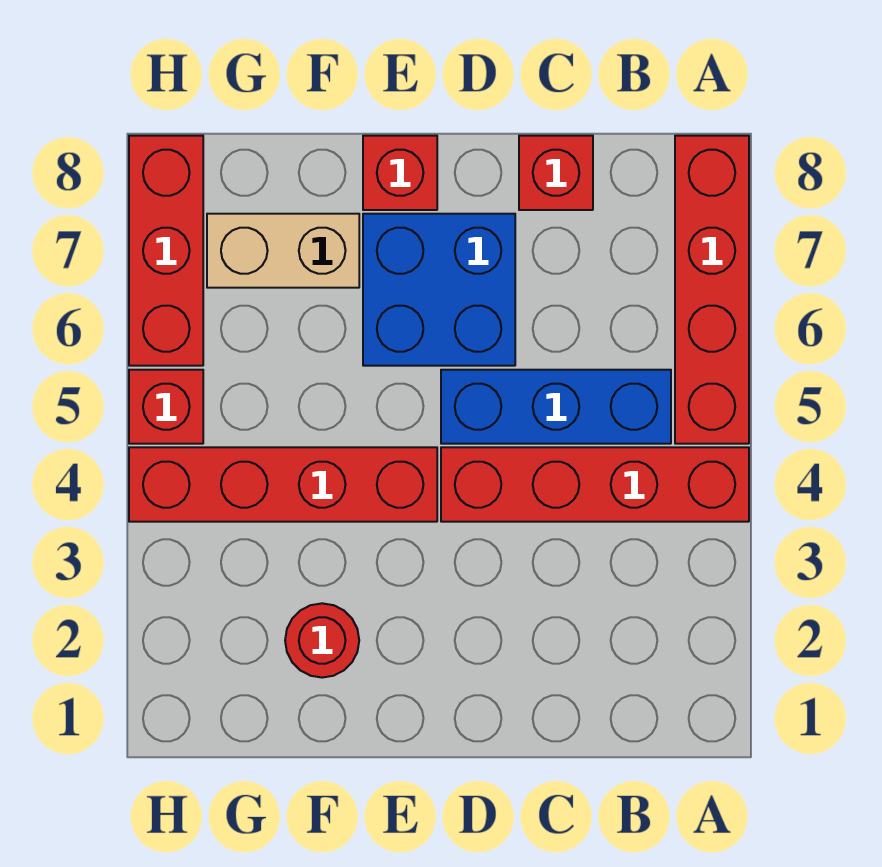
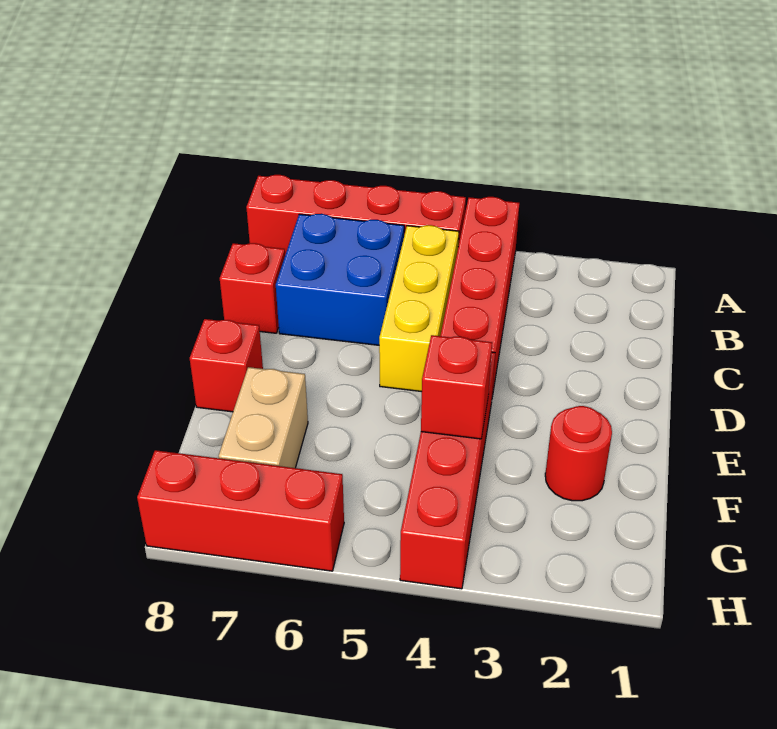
blue 1x3 brick [441,370,671,444] -> yellow 1x3 brick [379,225,459,392]
blue 2x2 brick [363,214,515,366] -> blue 2x2 brick moved to [276,214,404,345]
red 1x1 brick [129,370,203,444] -> red 1x1 brick moved to [421,335,492,439]

